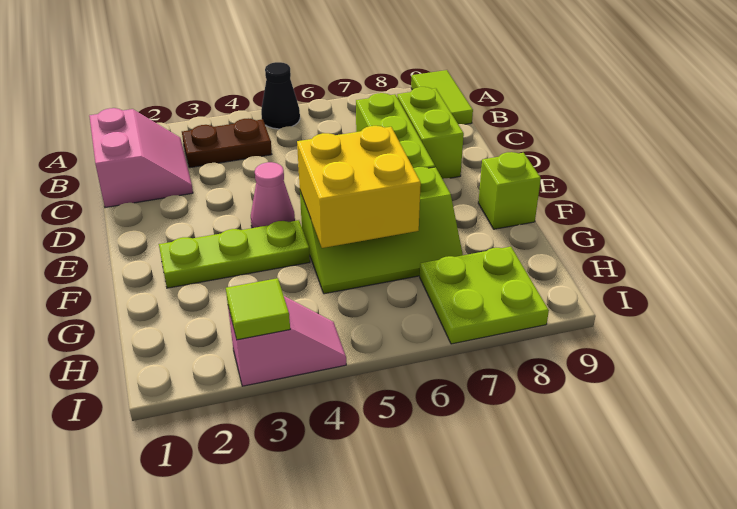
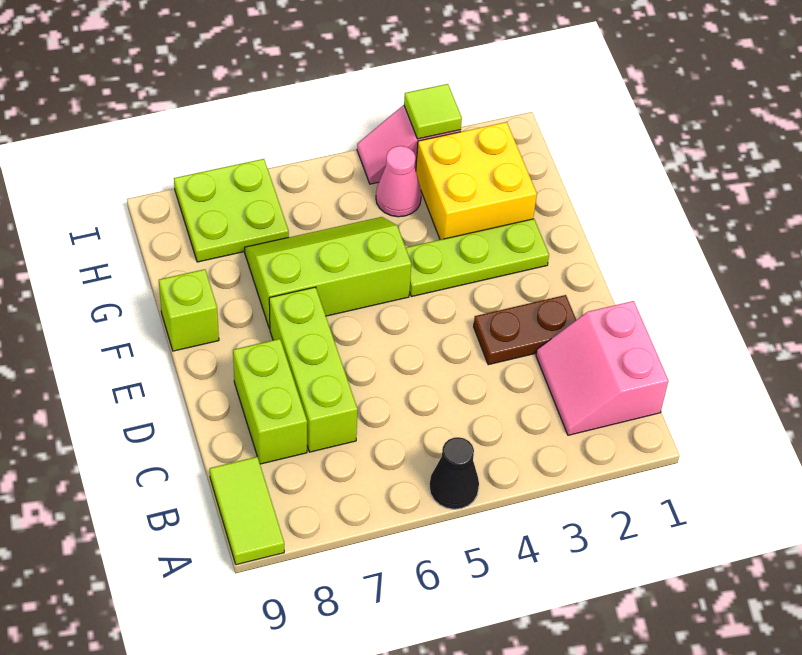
brown 1x2 plate [182,118,272,168] -> brown 1x2 plate moved to [474,295,576,365]
pink 1x1 cone [251,162,295,228] -> pink 1x1 cone moved to [376,146,421,217]
yellow 2x2 brick [297,126,421,248] -> yellow 2x2 brick moved to [416,122,537,240]

